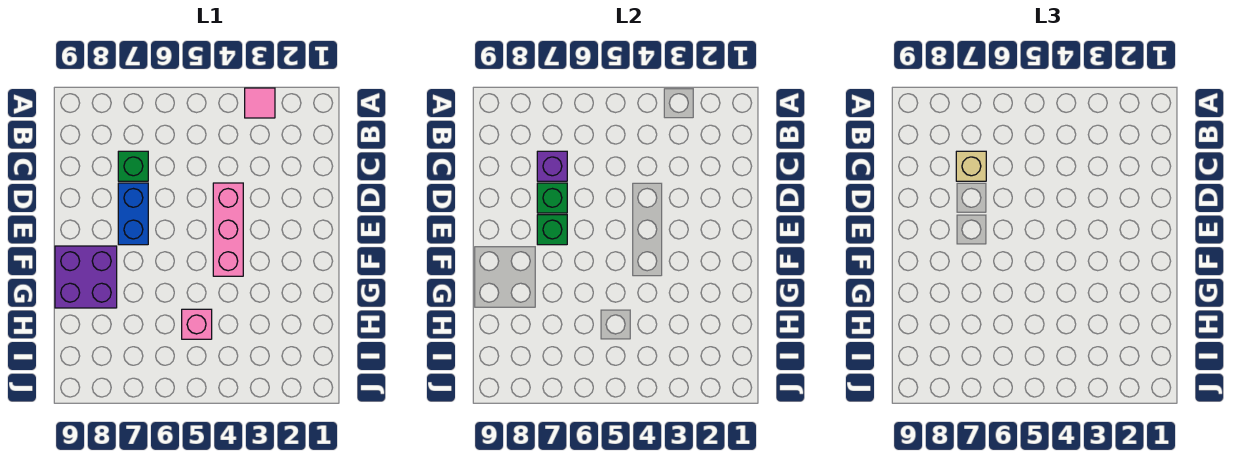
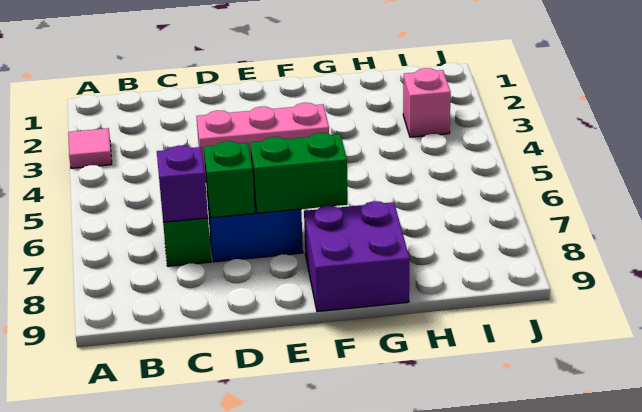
tan 1x1 brick [956,151,986,181] -> none
green 1x1 brick [537,215,567,245] -> green 1x2 brick [250,133,348,213]
pink 1x1 brick [182,309,212,339] -> pink 1x1 brick moved to [403,68,451,137]

